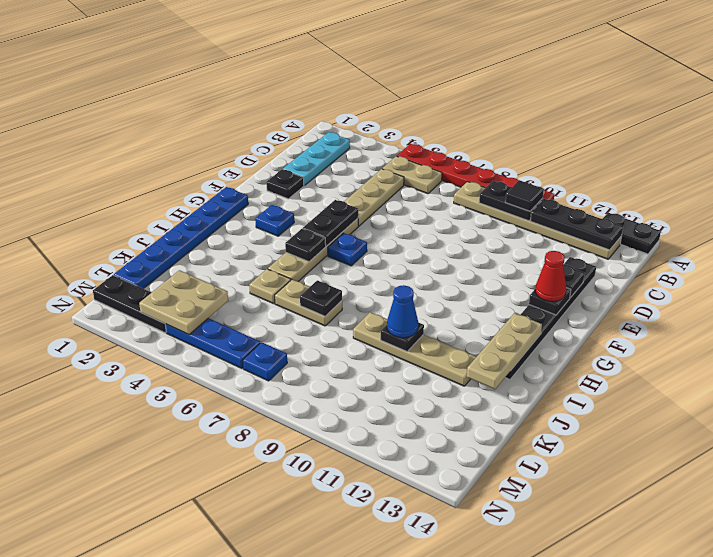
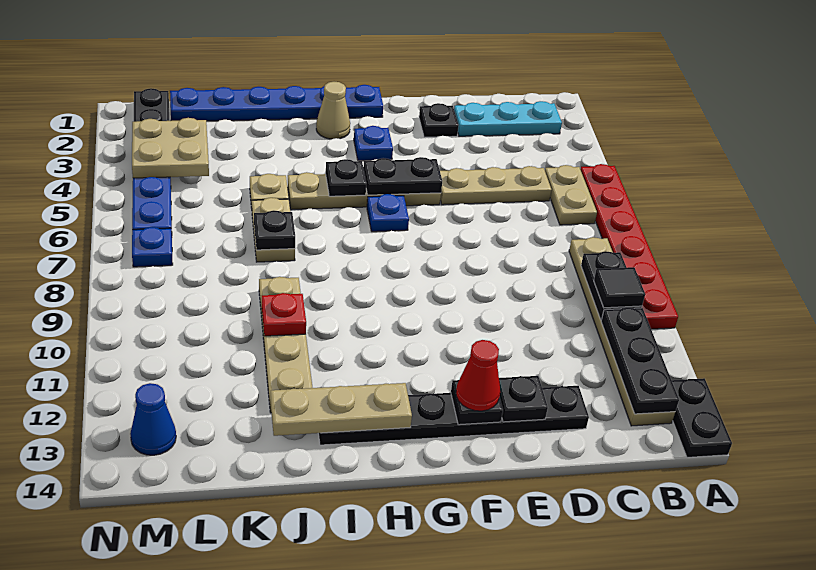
none -> tan 1x1 cone [316,82,350,139]
black 1x1 plate [381,322,424,351] -> red 1x1 plate [262,293,306,336]
blue 1x1 cone [387,285,418,338] -> blue 1x1 cone moved to [130,383,176,455]

